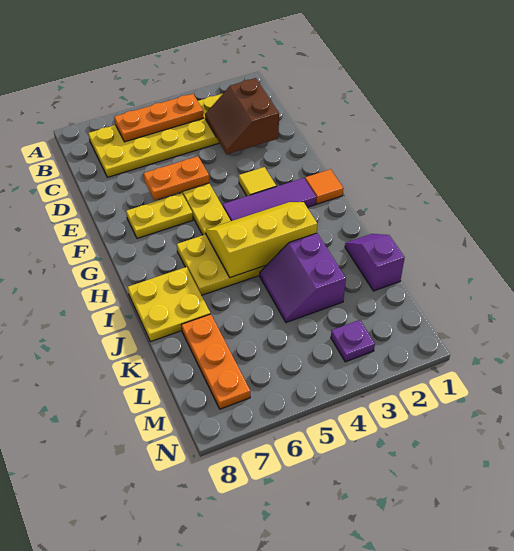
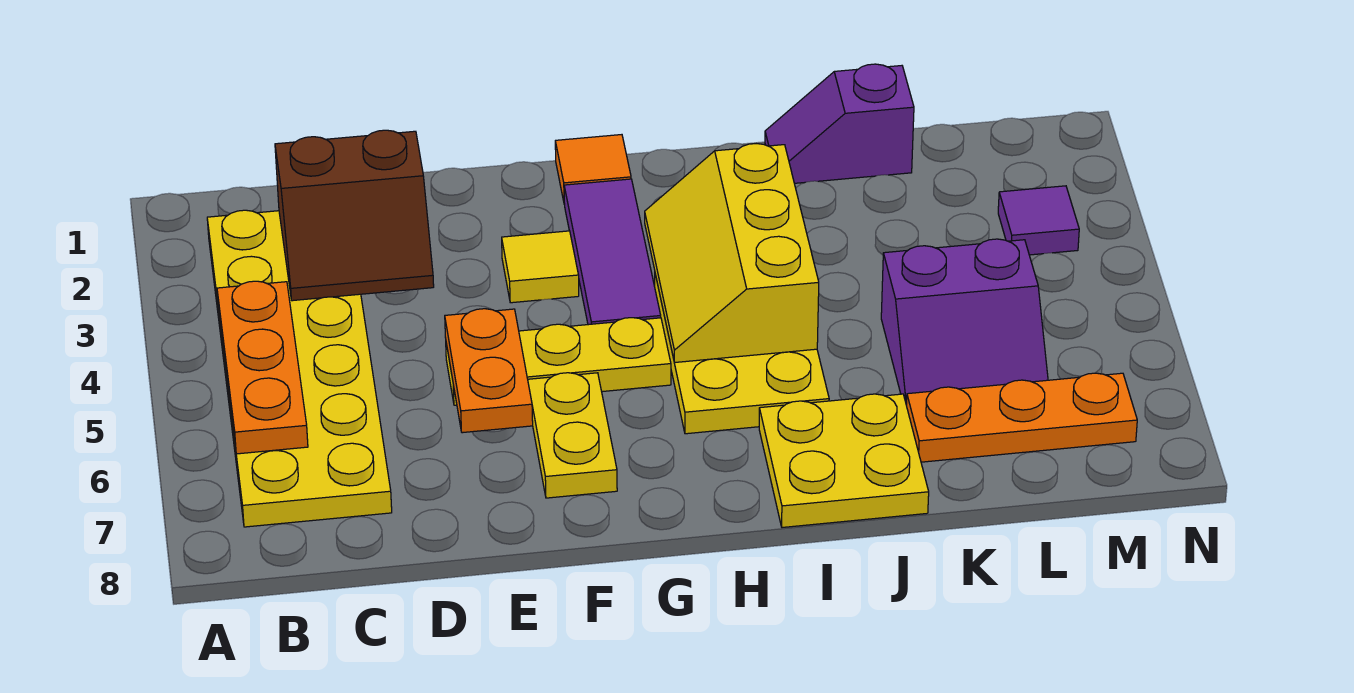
purple 2x2 slope [260,233,346,323] -> purple 2x2 slope moved to [881,239,1048,406]
purple 1x1 plate [331,320,375,362] -> purple 1x1 tile [998,186,1079,255]

